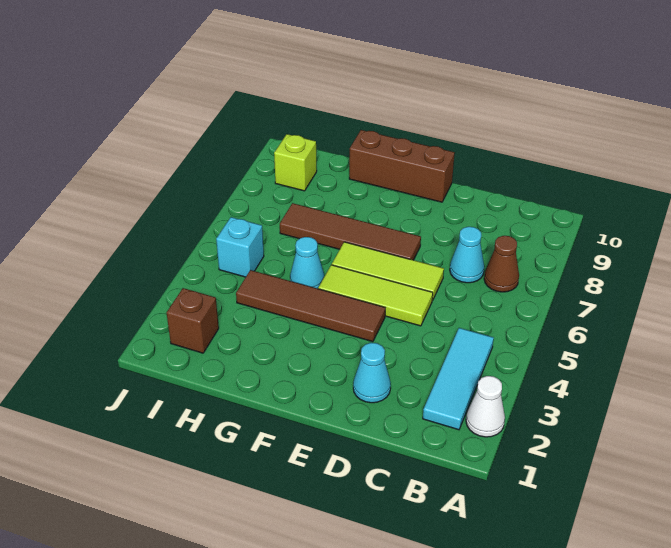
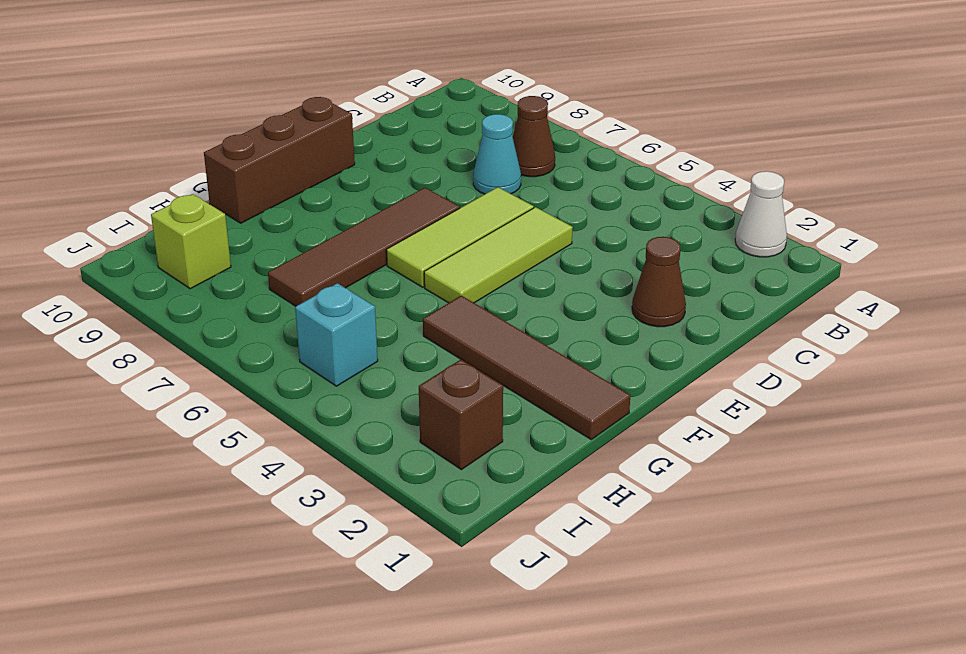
cyan 1x3 tile [423,328,494,430] -> none
cyan 1x1 cone [353,343,391,403] -> brown 1x1 cone [632,237,686,327]
brown 1x4 tile [236,270,385,342] -> brown 1x4 tile turned to [423,296,630,439]
cyan 1x1 cone [290,237,324,289] -> none

